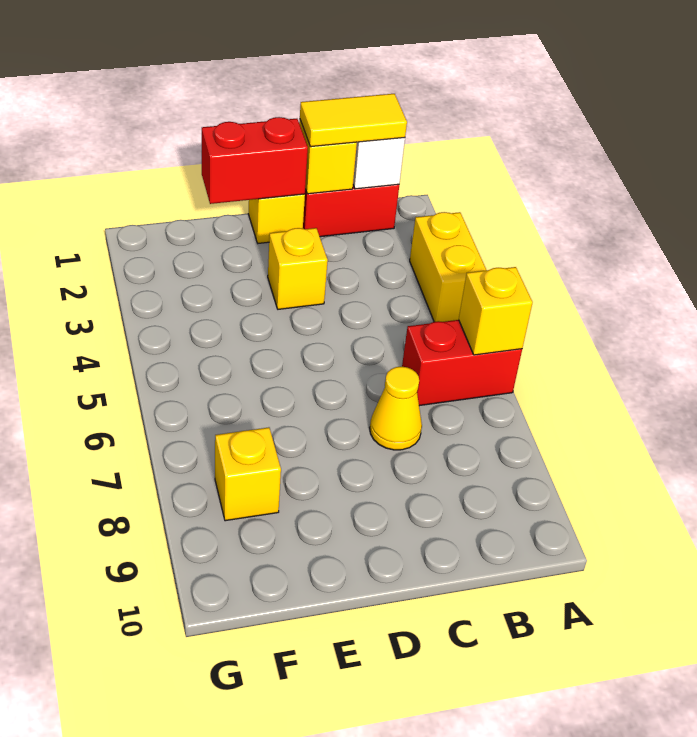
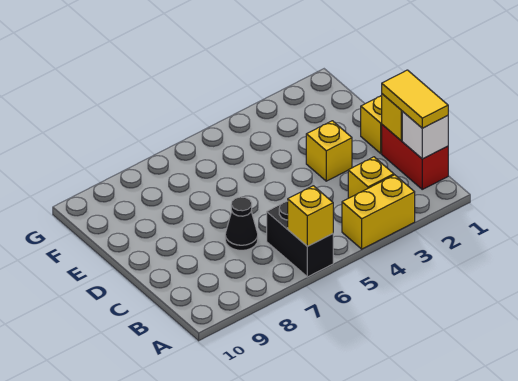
red 1x2 brick [402,320,522,406] -> black 1x2 brick [267,201,333,277]
yellow 1x1 cone [370,367,422,450] -> black 1x1 cone [225,197,258,250]
red 1x2 brick [202,117,308,204] -> none
yellow 1x1 brick [215,427,281,521] -> yellow 1x1 brick moved to [348,157,394,198]

